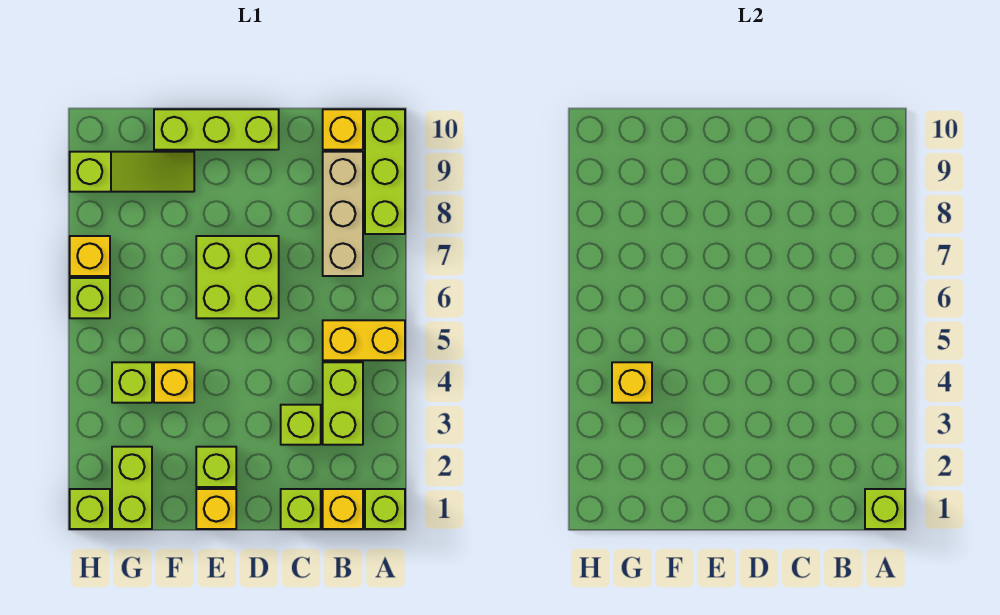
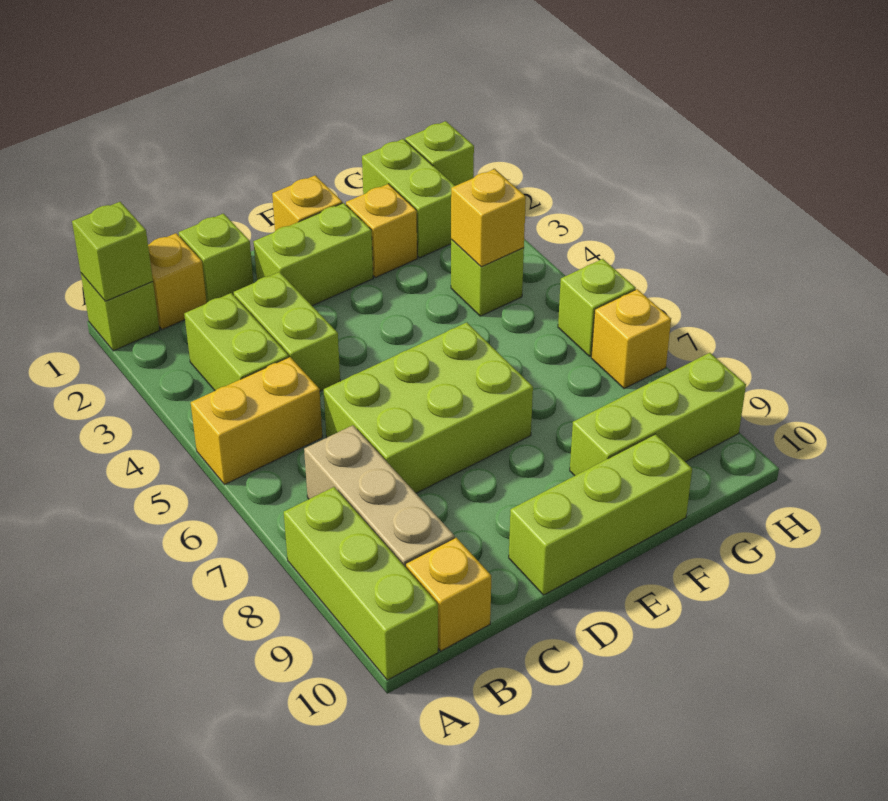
lime 1x1 brick [281,405,321,445] -> lime 1x2 brick [234,272,340,391]
lime 2x2 brick [196,236,279,318] -> lime 2x3 brick [323,322,533,493]
lime 1x1 brick [196,447,236,487] -> lime 1x2 brick [253,203,373,306]
yellow 1x1 brick [154,362,194,403] -> yellow 1x1 brick moved to [346,184,417,277]
lime 1x3 slope [70,152,194,192] -> lime 1x3 brick [570,353,746,476]

